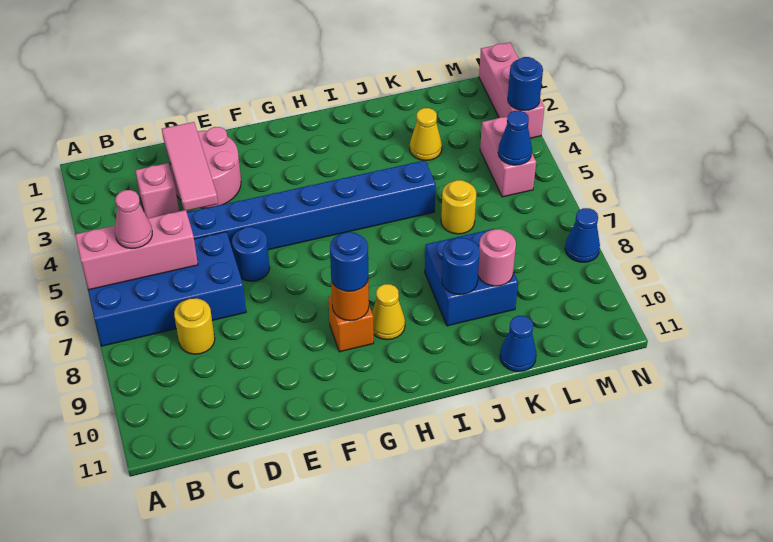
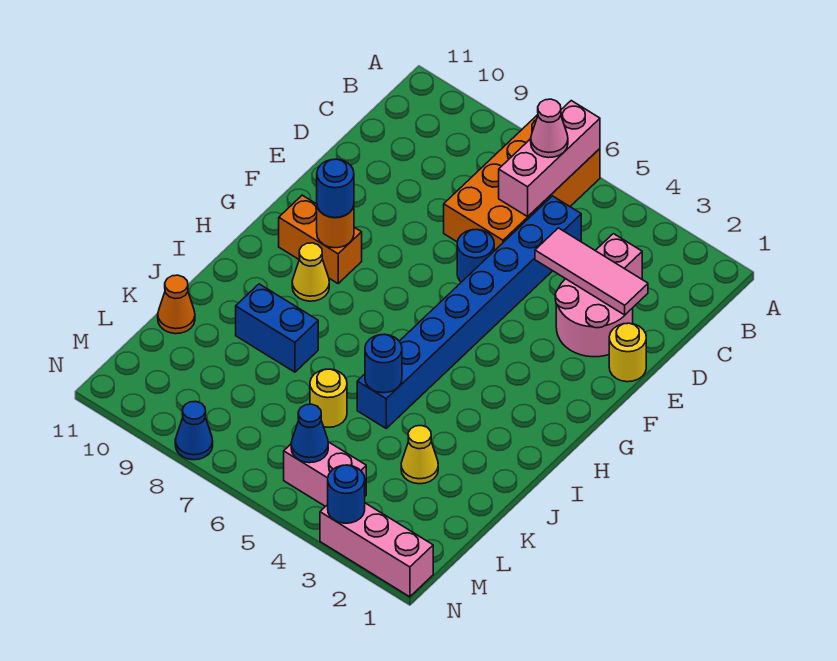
blue 2x4 brick [88,232,246,346] -> orange 2x4 brick [444,115,600,251]
yellow 1x1 round brick [174,298,215,354] -> yellow 1x1 round brick moved to [609,323,646,382]
orange 1x1 brick [328,296,374,352] -> orange 1x2 brick [279,195,362,283]
blue 2x2 brick [425,229,518,326] -> blue 1x2 brick [236,284,318,372]
blue 1x1 round brick [442,238,480,295] -> blue 1x1 round brick moved to [365,334,402,393]
pink 1x1 round brick [478,229,516,286] -> none
blue 1x1 cone [500,316,536,372] -> orange 1x1 cone [158,275,195,334]

